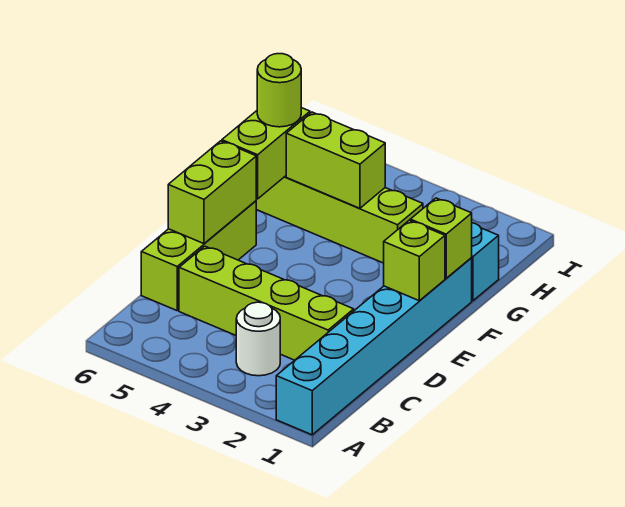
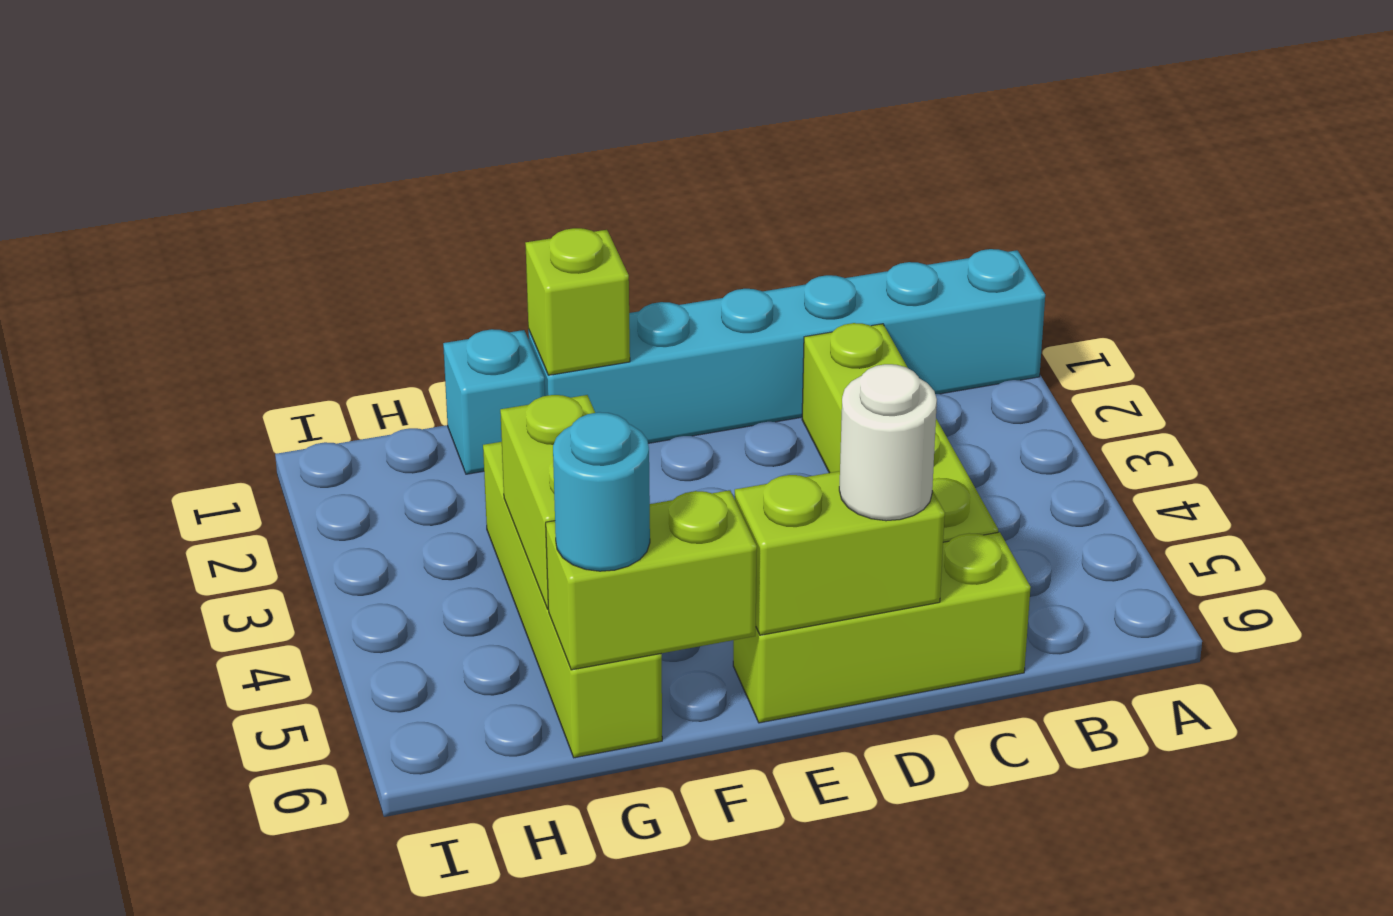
white 1x1 round brick [236,302,280,376] -> white 1x1 round brick moved to [839,364,937,521]
lime 1x1 brick [384,220,445,301] -> none
lime 1x1 round brick [257,54,301,127] -> cyan 1x1 round brick [553,412,650,571]

